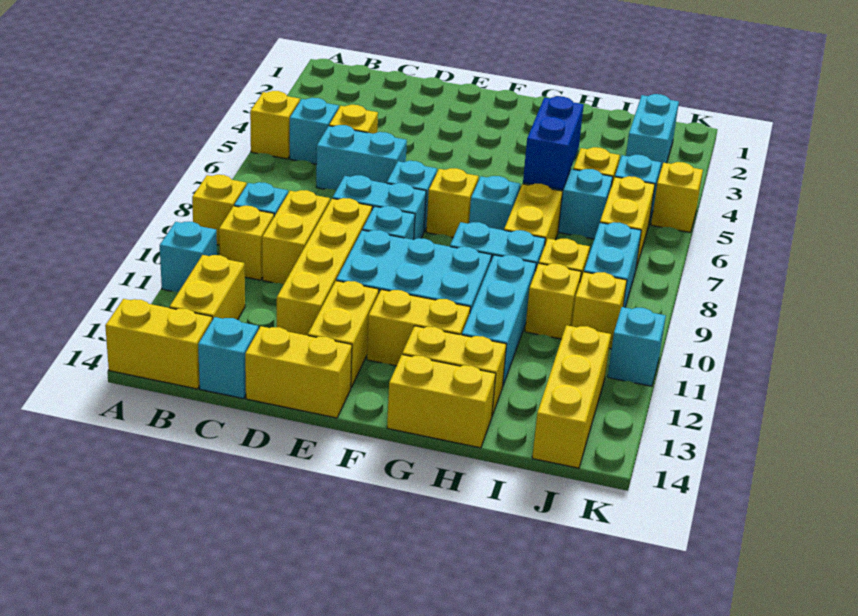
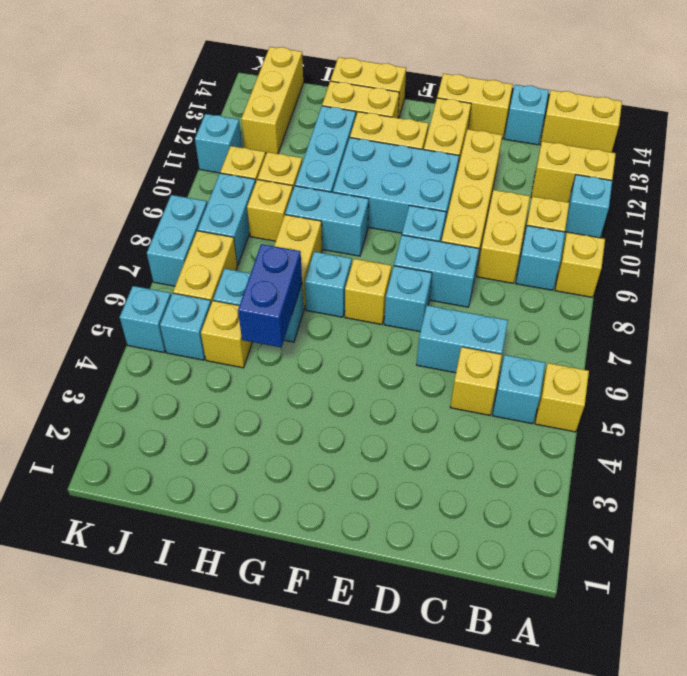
yellow 1x2 brick [170,255,245,320] -> yellow 1x2 brick turned to [531,141,616,202]
cyan 1x2 brick [626,94,679,175] -> cyan 1x2 brick moved to [147,195,207,286]
yellow 1x1 brick [651,162,703,233] -> cyan 1x1 brick [120,286,171,352]

